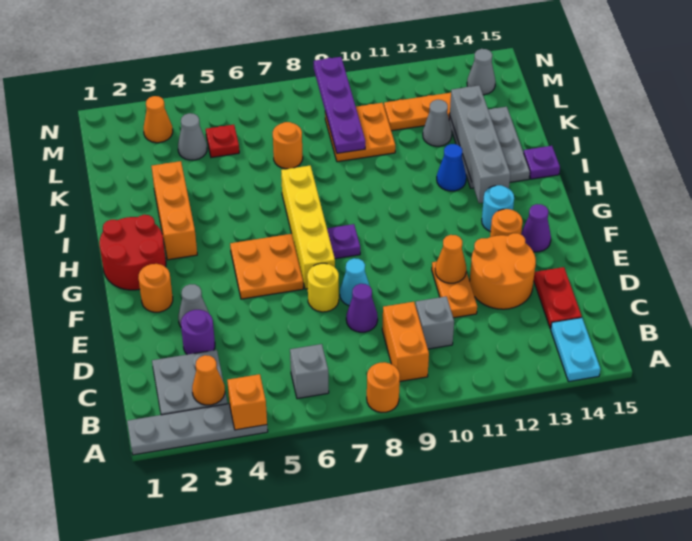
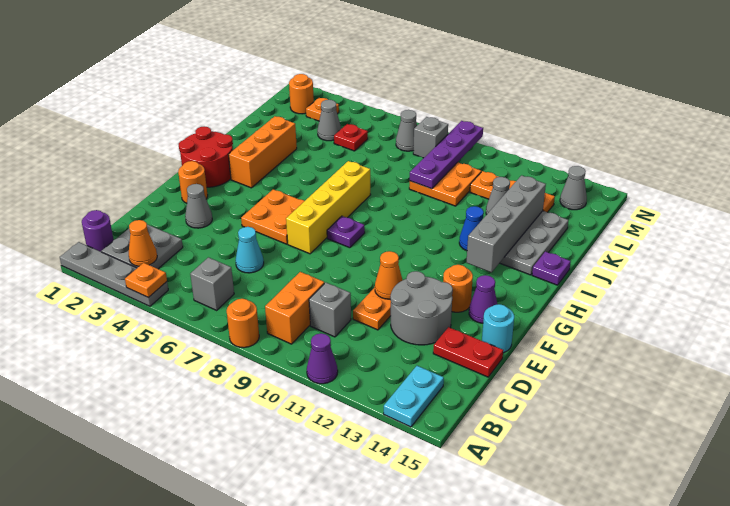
orange 1x1 brick [227,374,267,430] -> orange 1x1 plate [125,263,167,298]
red 1x2 plate [534,267,582,329] -> red 1x2 plate turned to [433,327,503,377]
purple 1x1 round brick [181,310,215,355] -> purple 1x1 round brick moved to [82,210,114,252]
purple 1x1 cone [346,284,378,332] -> purple 1x1 cone moved to [307,333,338,384]
orange 2x2 round brick [470,233,536,309] -> grey 2x2 round brick [390,271,453,345]
yellow 1x1 round brick [307,263,339,312] -> none
cyan 1x1 cone [340,258,370,306] -> cyan 1x1 cone moved to [236,227,264,273]
cyan 1x1 round brick [482,185,514,232] -> cyan 1x1 round brick moved to [482,304,514,353]
orange 1x1 round brick [273,122,303,169] -> orange 1x1 round brick moved to [289,74,314,114]
orange 1x1 cone [144,96,173,143] -> orange 1x1 plate [306,98,339,121]
none -> grey 1x1 cone [396,110,417,151]
none -> grey 1x1 brick [413,117,448,158]

